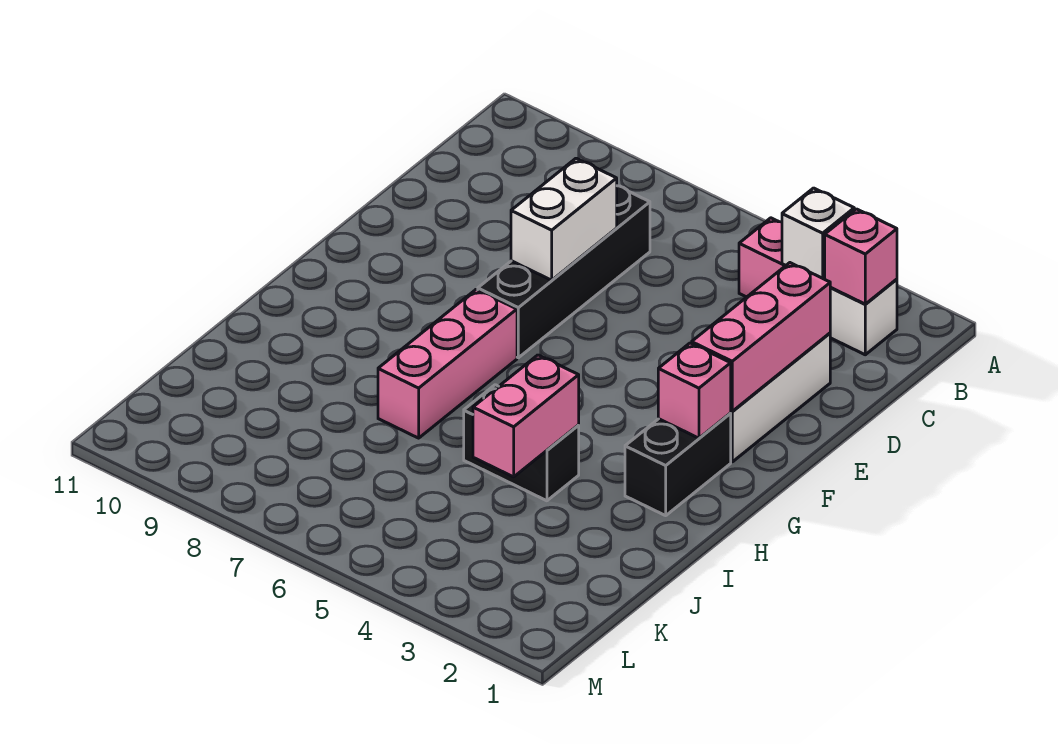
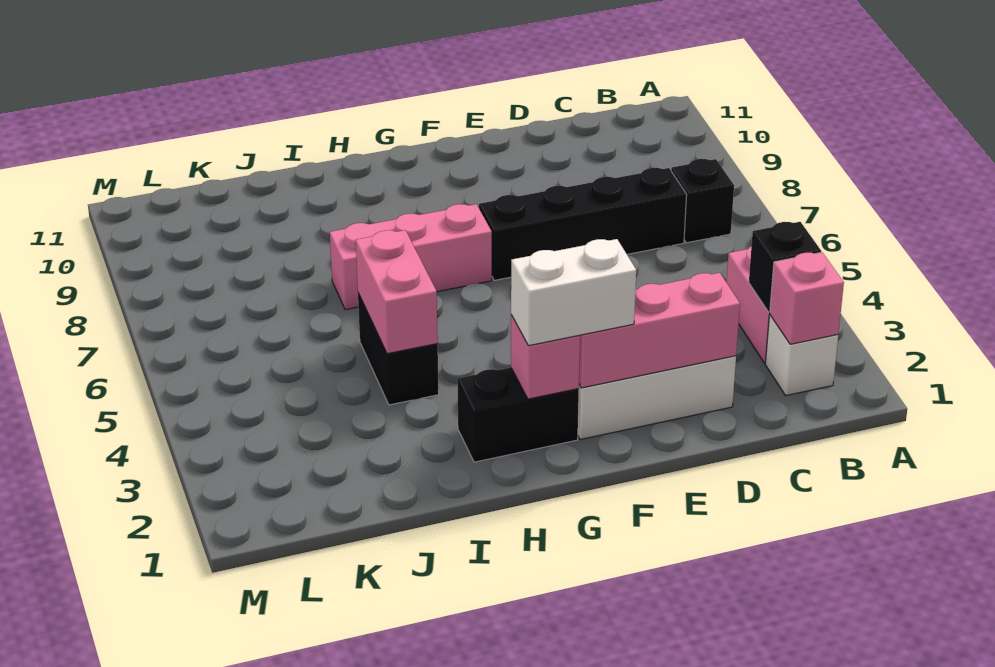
white 1x1 brick [782,188,854,279] -> black 1x1 brick [749,222,821,312]
none -> black 1x1 brick [671,159,734,243]
white 1x2 brick [511,158,617,280] -> white 1x2 brick moved to [511,239,636,346]
pink 1x2 brick [473,355,579,477] -> pink 1x2 brick turned to [356,230,438,354]

